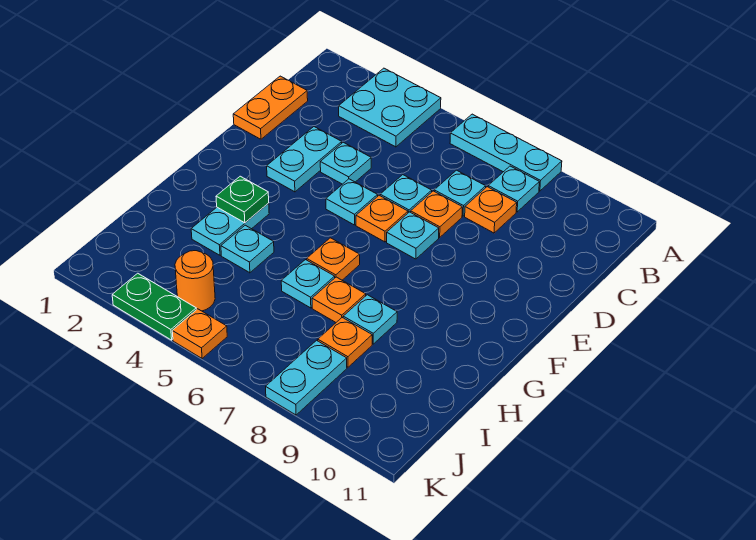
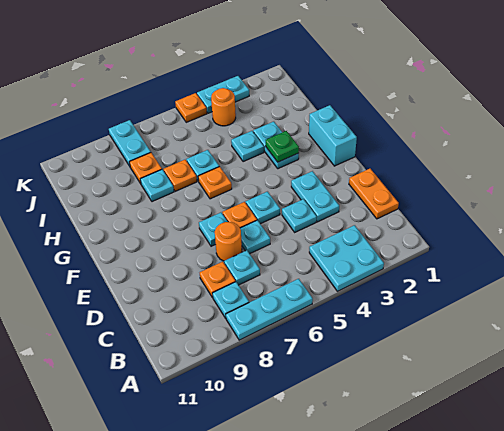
orange 1x1 plate [411,191,462,237] -> orange 1x1 round brick [215,222,242,261]
none -> cyan 1x2 brick [309,105,357,166]
green 1x2 plate [112,273,196,340] -> cyan 1x2 plate [197,76,249,113]

